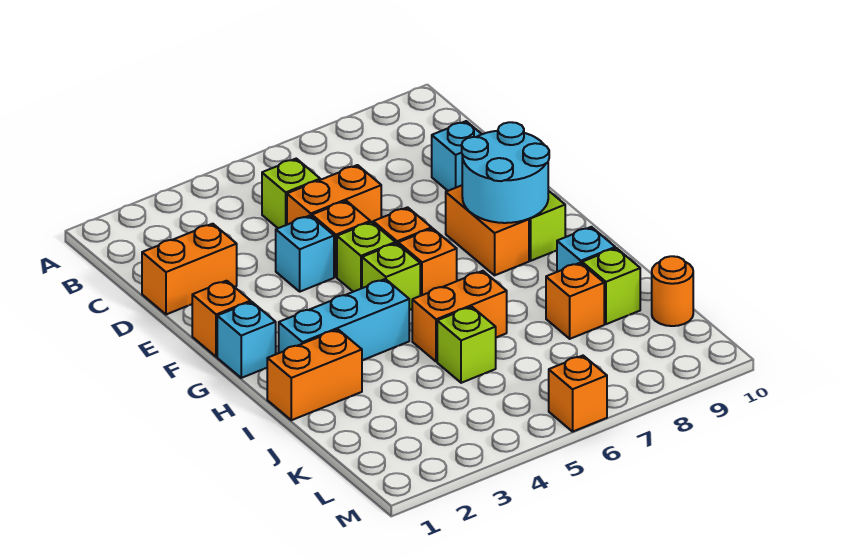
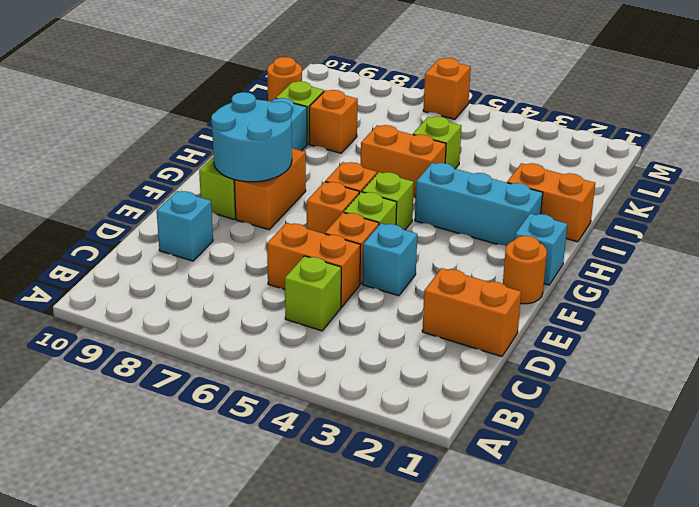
orange 1x1 brick [192,281,251,357] -> orange 1x1 round brick [503,236,547,304]

